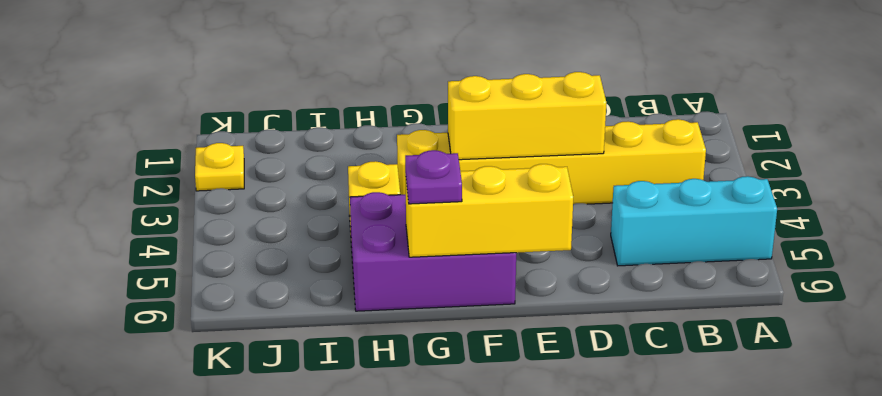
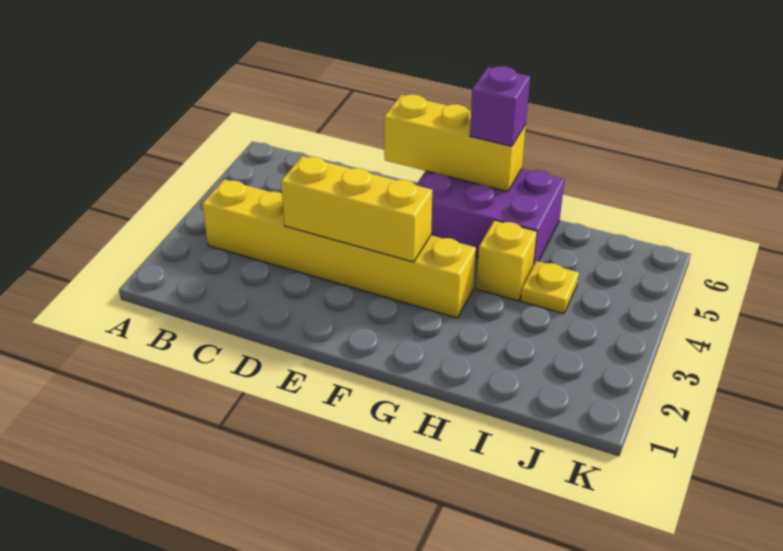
cyan 1x3 brick [611,176,777,266] -> none
purple 1x1 plate [405,150,462,204] -> purple 1x1 brick [470,66,530,146]
yellow 1x1 plate [195,143,244,191] -> yellow 1x1 plate moved to [521,261,579,314]

